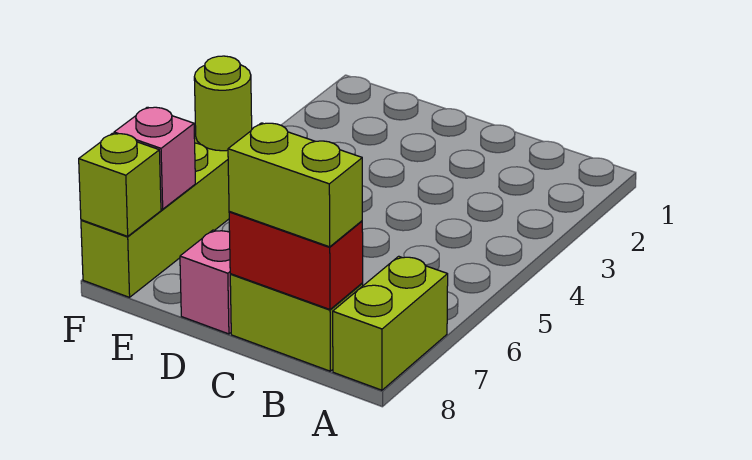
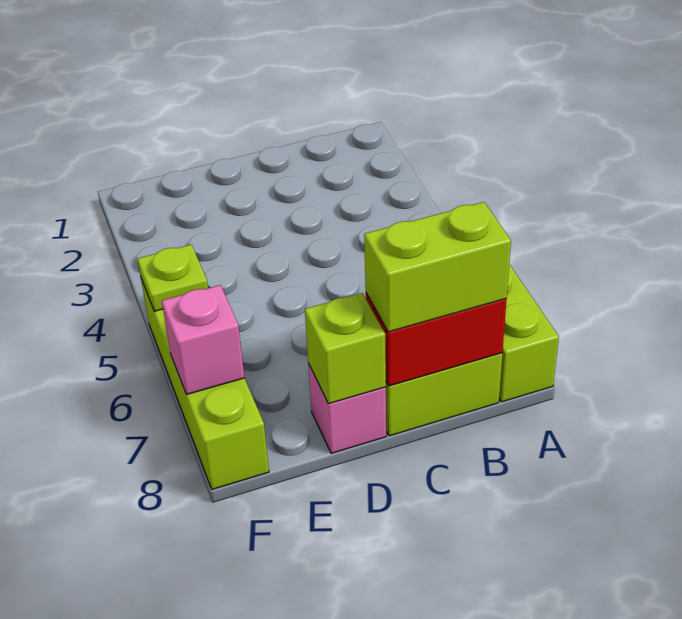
lime 1x1 round brick [194,56,252,151] -> lime 1x1 plate [138,245,208,311]
lime 1x1 brick [79,133,161,236] -> lime 1x1 brick moved to [305,293,386,404]

